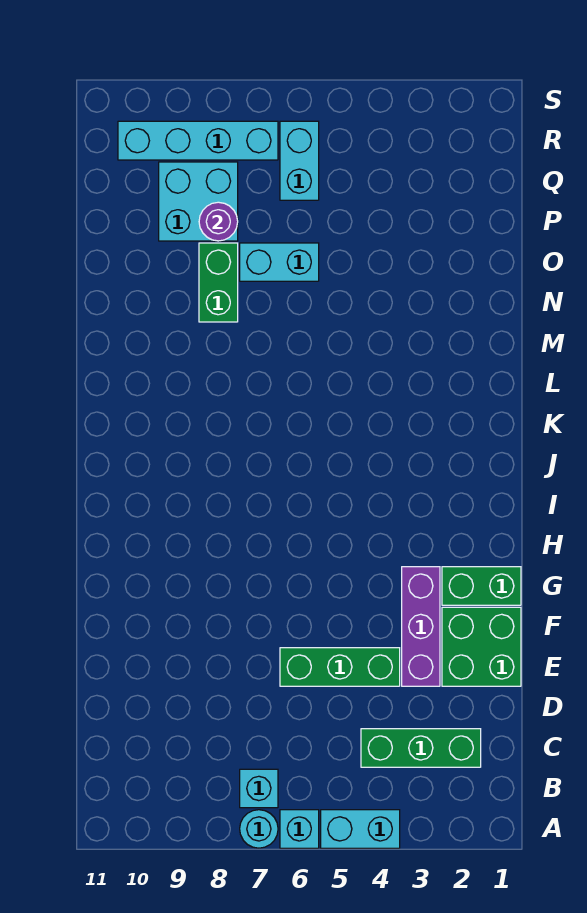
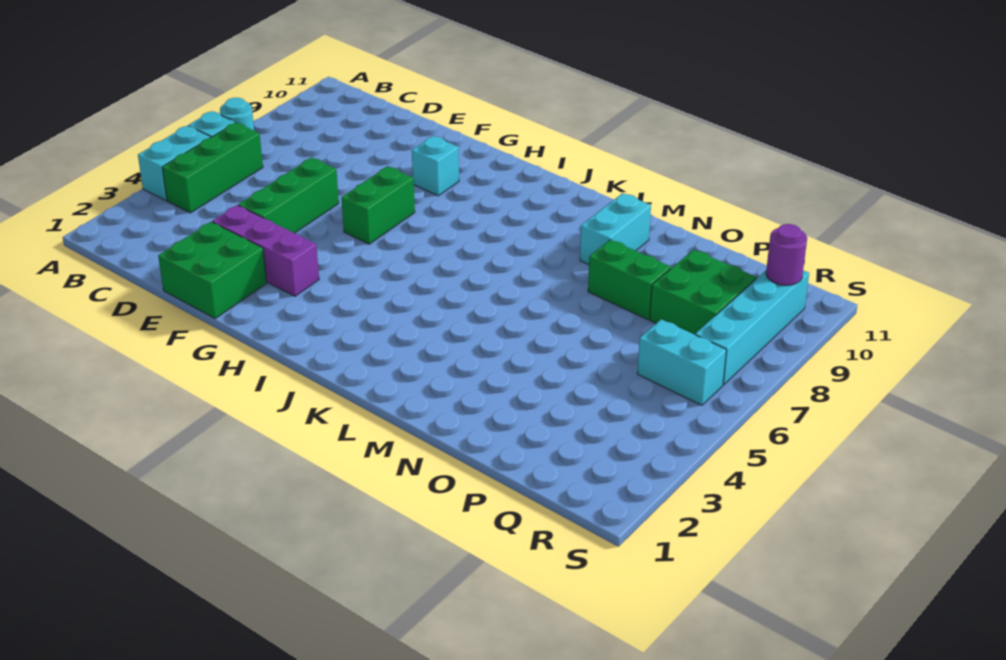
cyan 1x1 brick [240,769,278,808] -> cyan 1x1 brick moved to [412,136,459,196]
green 1x3 brick [361,729,481,767] -> green 1x3 brick moved to [162,123,263,213]
green 1x2 brick [442,567,521,605] -> green 1x2 brick moved to [341,166,415,244]
cyan 1x2 brick [240,243,319,281] -> cyan 1x2 brick moved to [580,193,651,265]
cyan 2x2 brick [159,162,238,241] -> green 2x2 brick [650,250,756,335]
purple 1x1 round brick [199,202,238,241] -> purple 1x1 round brick moved to [766,224,807,285]

